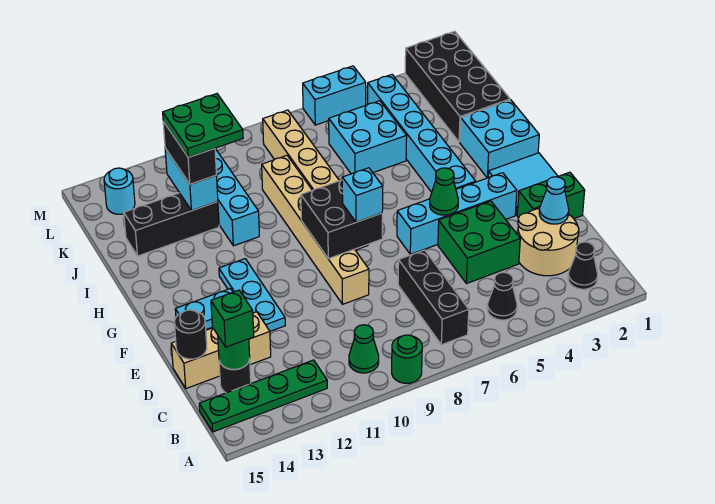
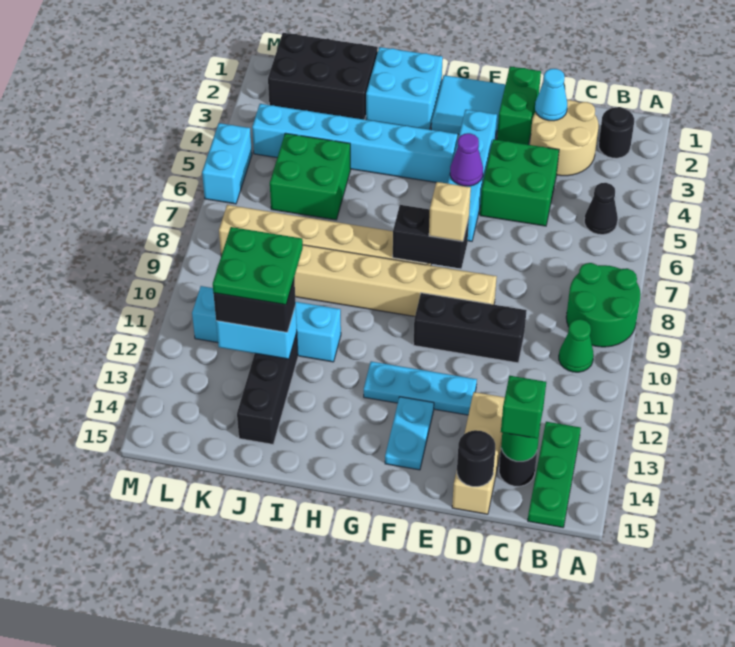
green 1x1 round brick [392,335,422,383] -> green 2x2 round brick [566,263,641,347]
black 1x1 cone [568,242,598,289] -> black 1x1 round brick [599,107,634,158]
black 1x3 brick [398,250,469,345] -> black 1x3 brick moved to [414,293,527,363]
green 1x4 plate [199,360,327,432] -> green 1x3 plate [528,422,581,527]
green 1x1 cone [430,168,458,215] -> purple 1x1 cone [450,133,483,186]
black 2x2 brick [301,180,382,259] -> black 1x2 brick [393,205,469,269]
cyan 1x1 brick [342,168,383,222] -> tan 1x1 brick [429,182,471,241]
black 2x4 brick [405,31,510,142] -> black 2x3 brick [268,33,378,120]
cyan 2x2 brick [329,101,407,174] -> green 2x2 brick [270,133,351,220]
cyan 1x1 round brick [104,168,135,214] -> none

